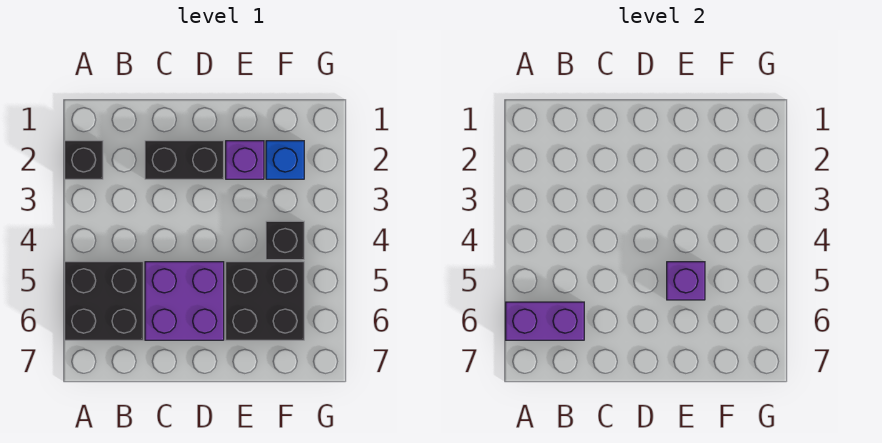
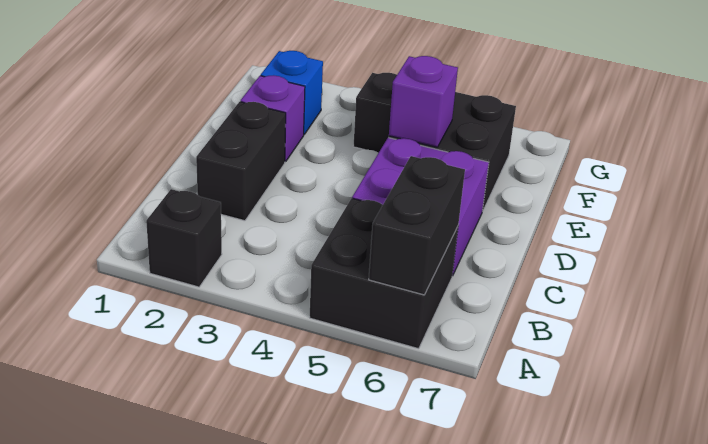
purple 1x2 brick [506,302,584,340] -> black 1x2 brick [369,156,465,295]

